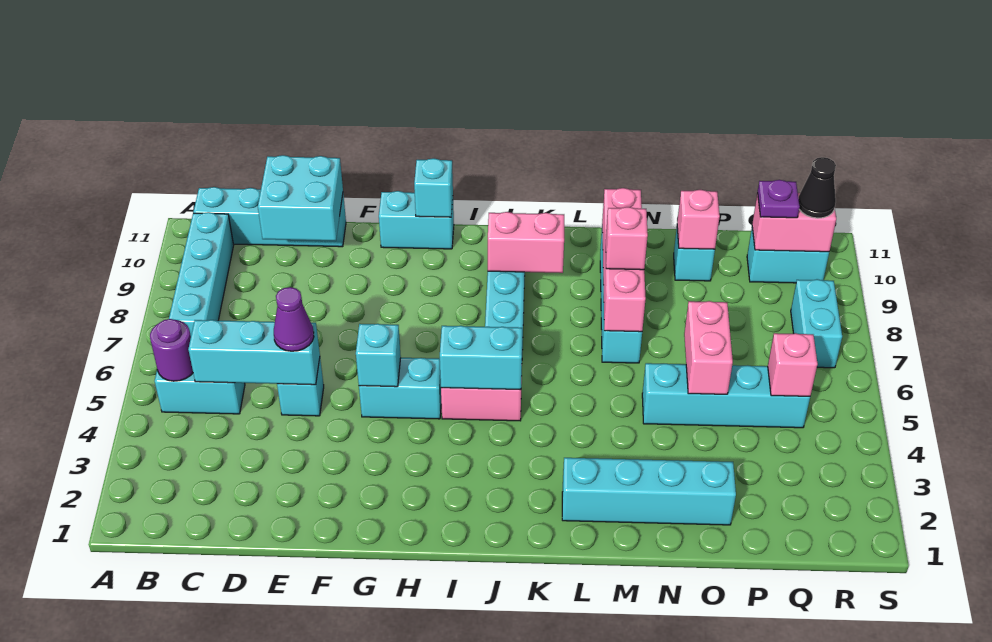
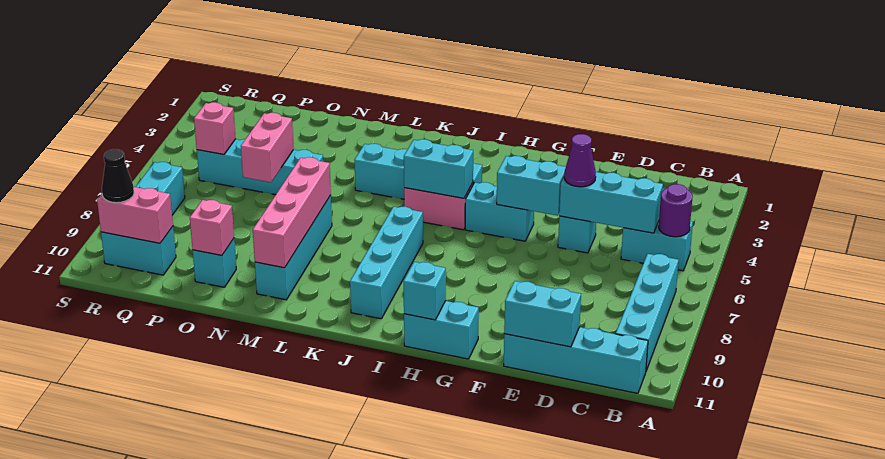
cyan 2x2 brick [258,155,343,241] -> cyan 1x2 brick [504,281,581,347]
cyan 1x1 brick [356,324,401,387] -> cyan 1x2 brick [497,156,566,216]
pink 1x2 brick [488,212,564,273] -> none
cyan 1x4 brick [562,458,736,525] -> cyan 1x4 brick moved to [355,144,482,199]
pink 1x1 brick [606,207,648,270] -> none
purple 1x1 plate [758,180,800,218] -> none

